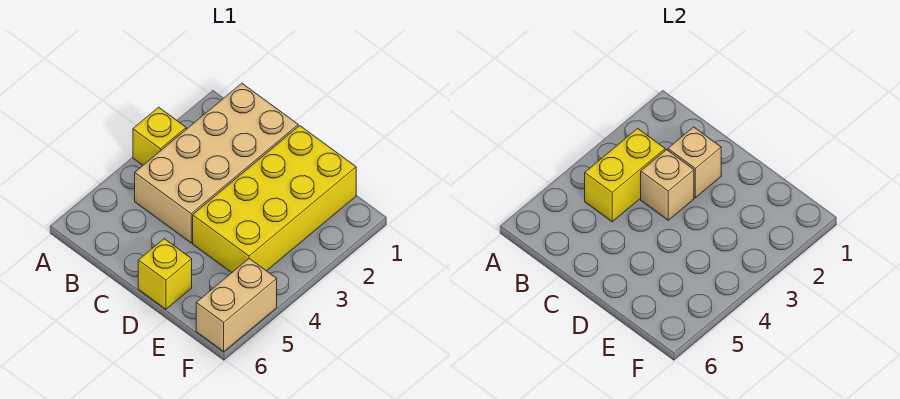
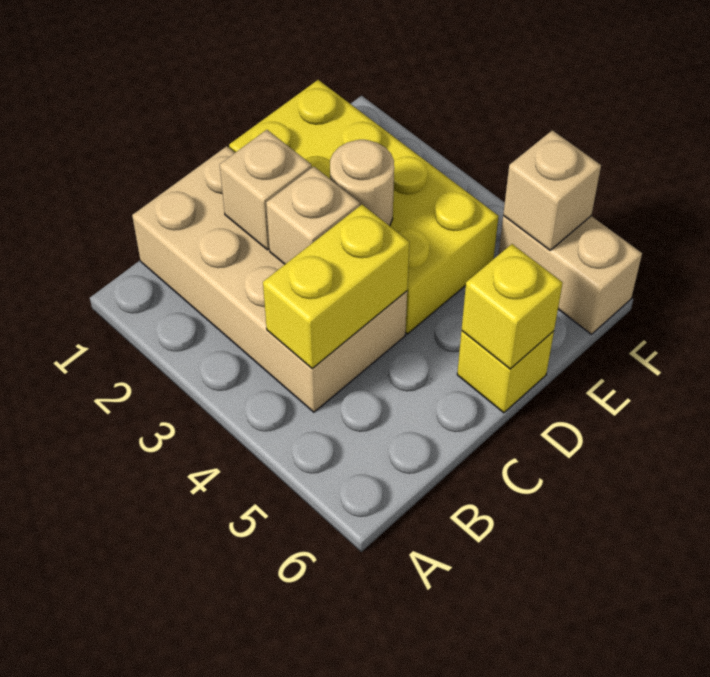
yellow 1x1 brick [133,107,186,165] -> yellow 1x1 brick moved to [462,244,563,369]
yellow 1x2 brick [585,128,665,222] -> yellow 1x2 brick turned to [263,205,410,369]
none -> tan 1x1 round brick [330,140,394,226]
none -> tan 1x1 brick [503,130,601,250]

